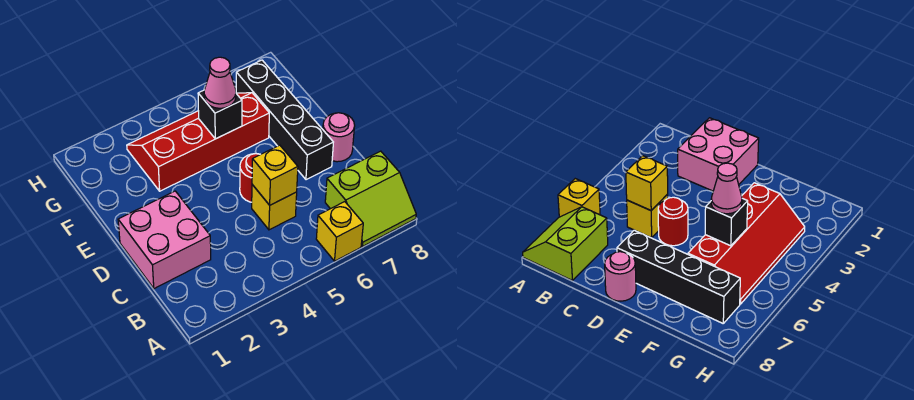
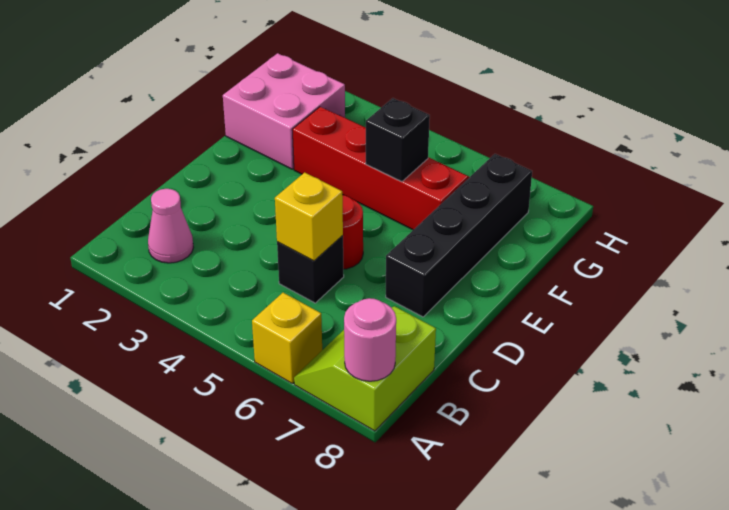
lime 2x2 slope [325,151,416,247] -> lime 2x2 slope turned to [294,306,436,431]
pink 2x2 brick [118,191,211,289] -> pink 2x2 brick moved to [223,53,345,169]
yellow 1x1 brick [252,185,297,230] -> black 1x1 brick [277,236,344,303]
pink 1x1 round brick [323,113,355,162] -> pink 1x1 round brick moved to [344,298,396,381]
pink 1x1 cone [204,57,236,108] -> pink 1x1 cone moved to [148,189,193,263]

